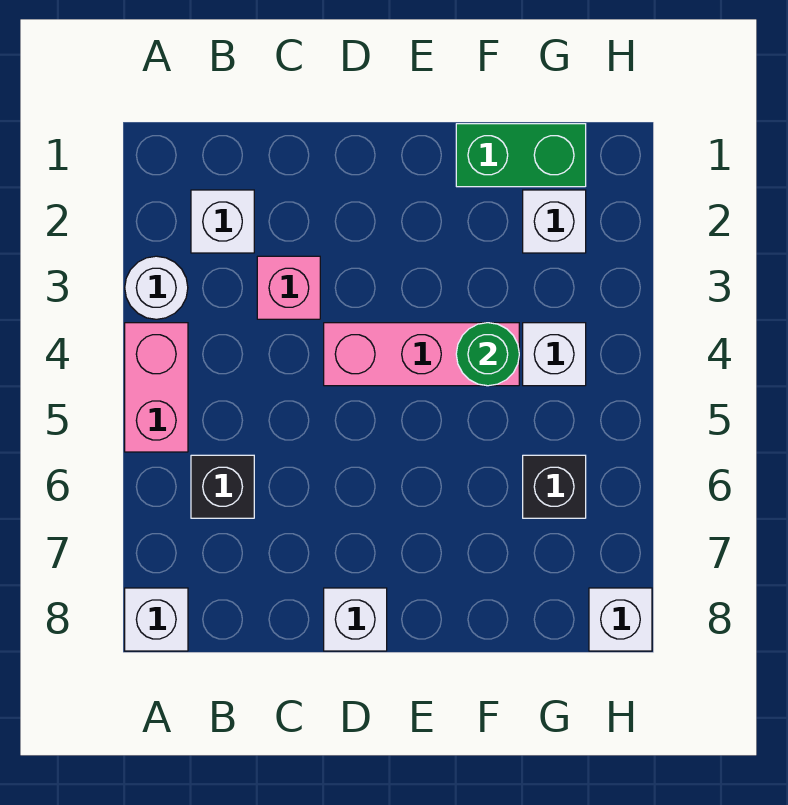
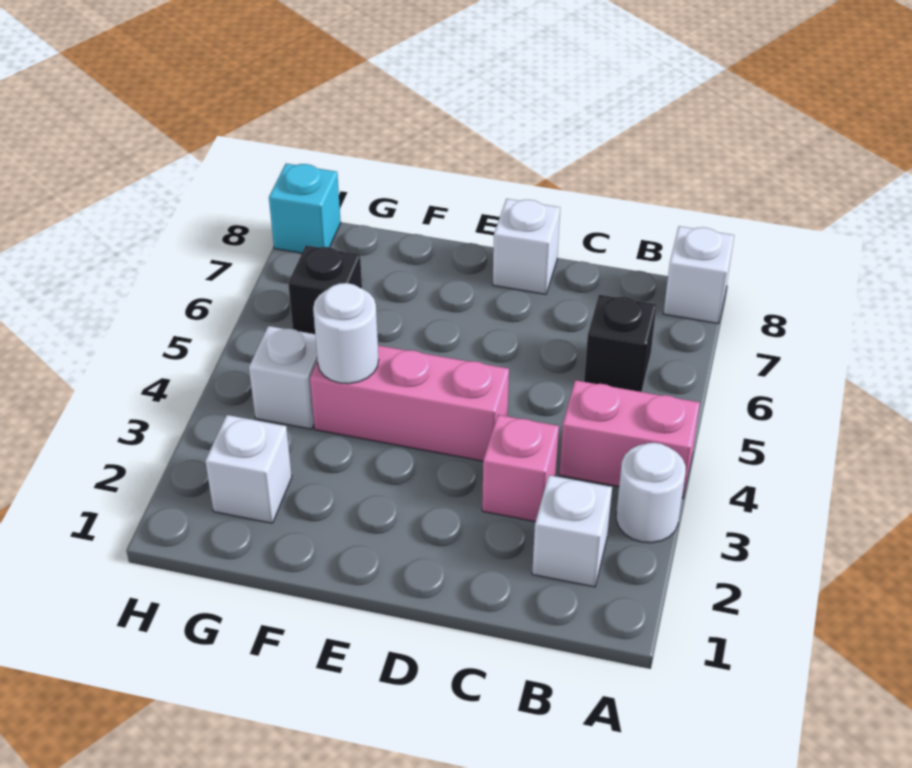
pink 1x2 brick [125,323,188,452] -> pink 1x2 brick turned to [559,380,700,498]
green 1x2 brick [456,124,586,187] -> none
green 1x1 round brick [456,323,519,386] -> white 1x1 round brick [313,283,379,384]
white 1x1 brick [589,588,652,651] -> cyan 1x1 brick [269,163,341,253]

